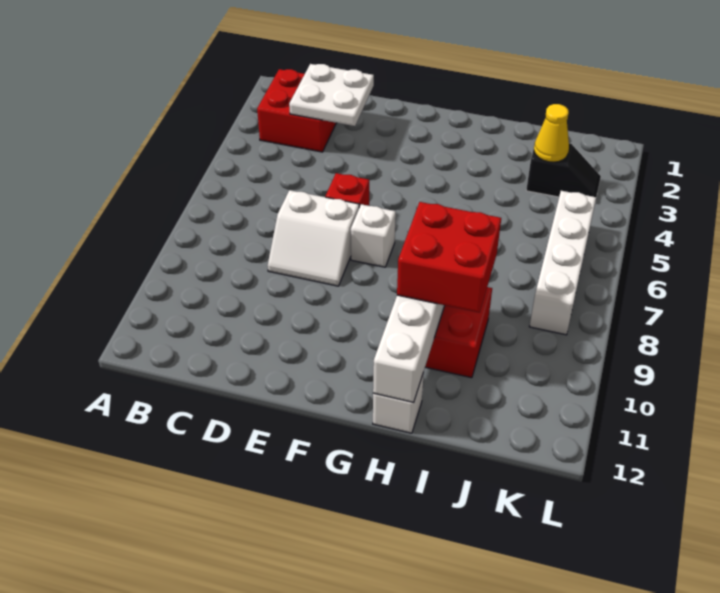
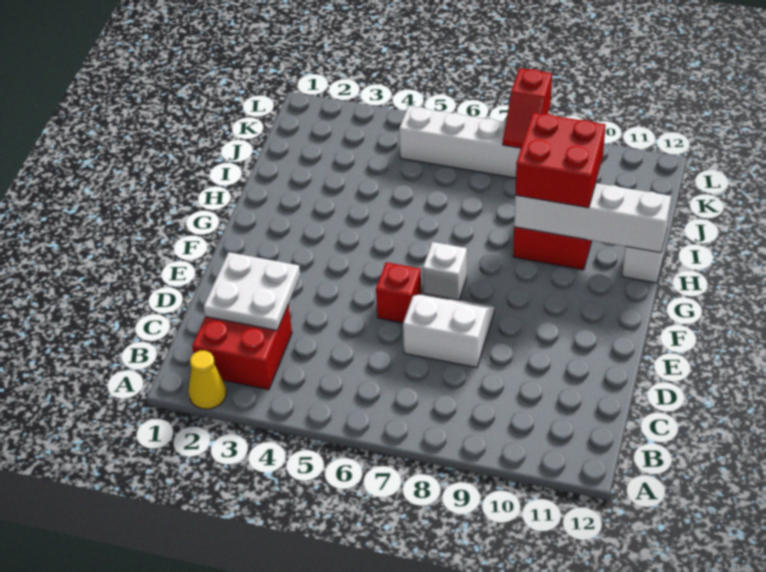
white 2x2 slope [268,190,359,286] -> white 2x2 slope turned to [403,293,494,368]
black 1x2 slope [526,143,601,197] -> none
yellow 1x1 cone [534,104,569,162] -> yellow 1x1 cone moved to [188,351,226,409]
none -> red 1x2 slope [503,68,552,148]

